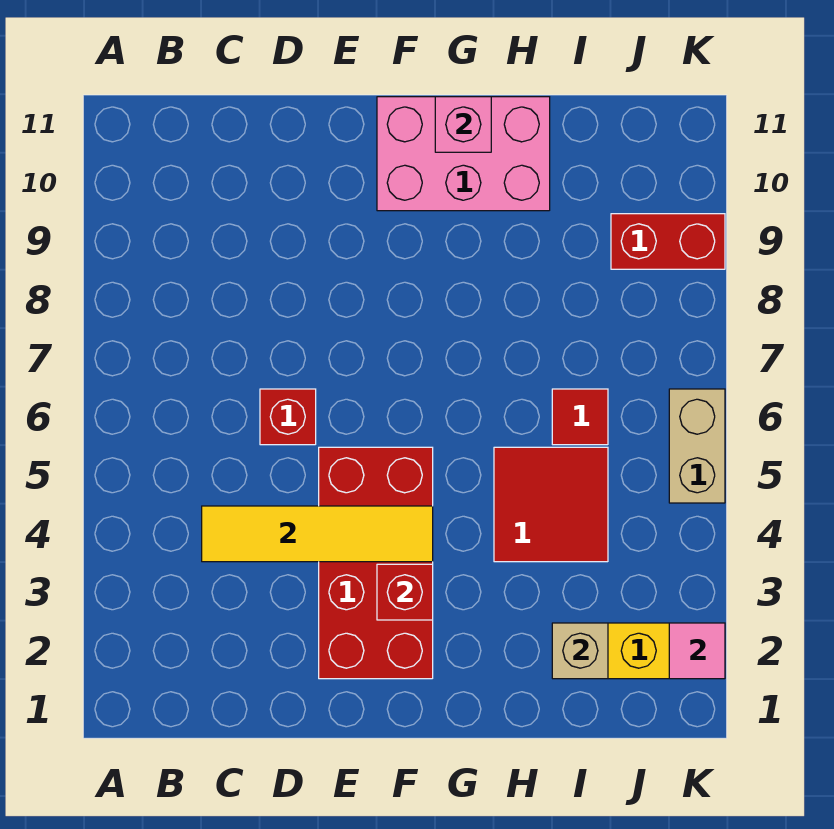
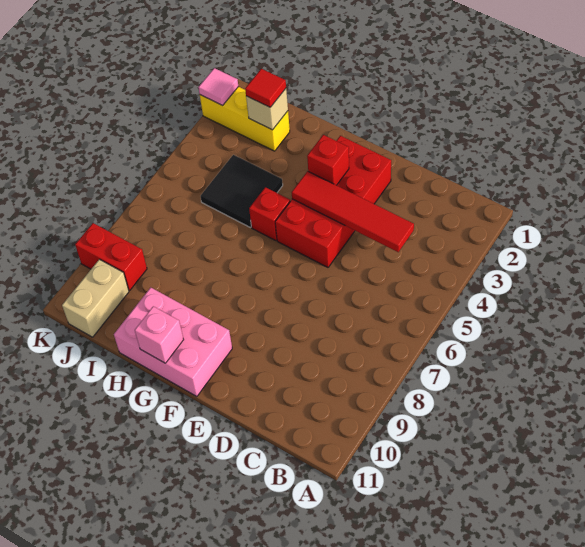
yellow 1x4 tile [202,506,433,562] -> red 1x4 tile [292,171,414,252]
red 1x1 brick [260,389,316,445] -> red 1x1 brick moved to [249,187,290,241]
red 2x2 tile [494,447,608,562] -> black 2x2 tile [201,155,283,227]
red 1x1 tile [552,389,608,445] -> red 1x1 tile moved to [245,69,286,107]
tan 1x2 brick [669,389,725,503] -> tan 1x2 brick moved to [62,259,129,337]

